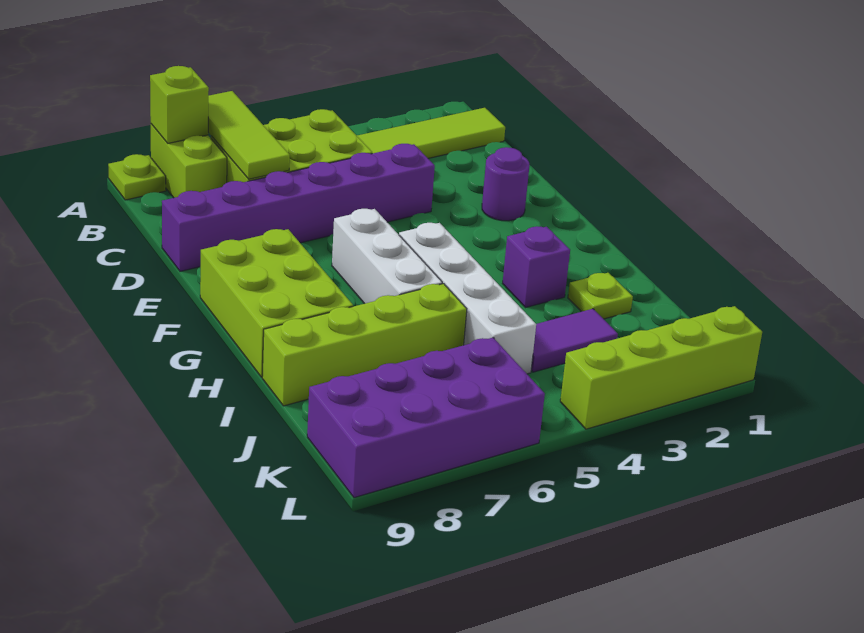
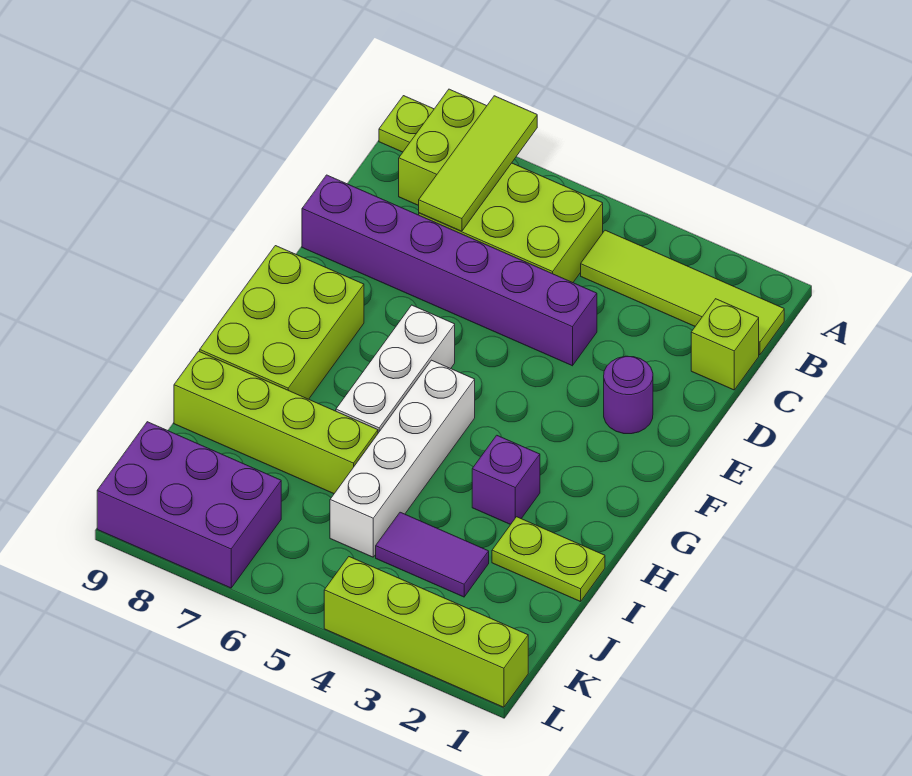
lime 1x1 brick [150,66,209,143] -> lime 1x1 brick moved to [691,299,759,390]
lime 1x1 plate [568,273,633,319] -> lime 1x2 plate [492,517,605,602]
purple 2x4 brick [307,338,545,498] -> purple 2x3 brick [97,422,281,588]

